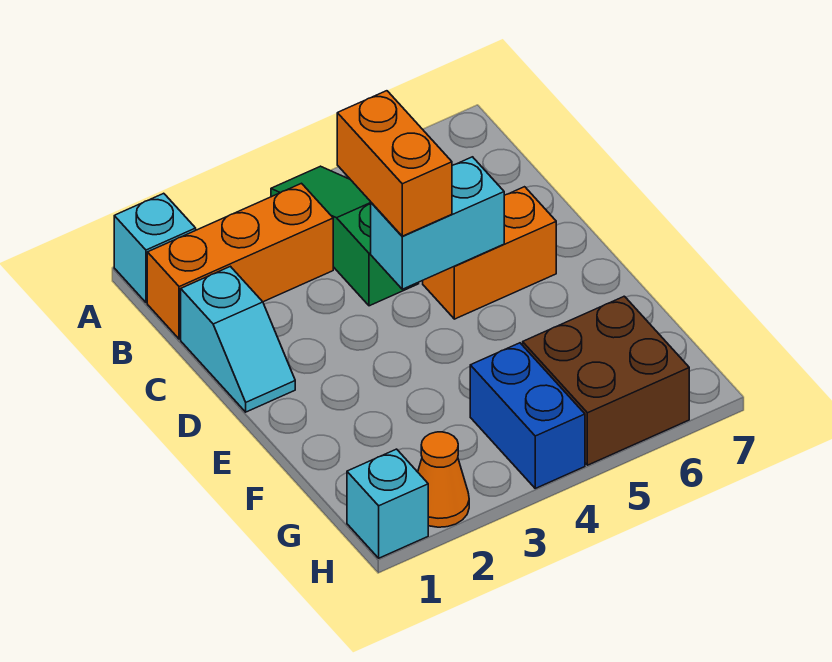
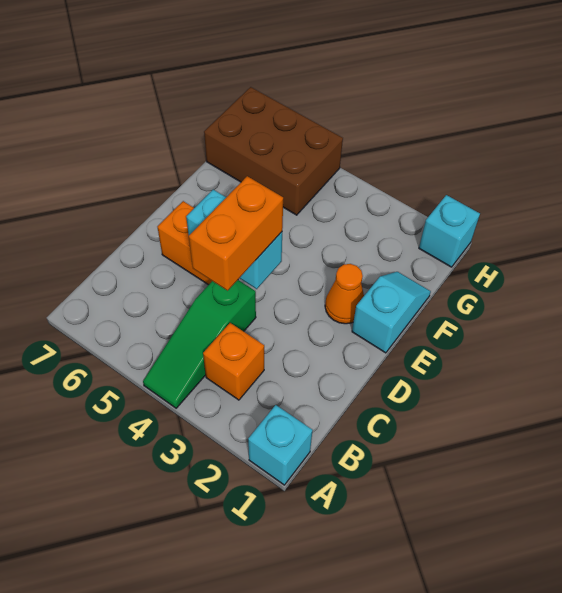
orange 1x3 brick [147,183,333,339] -> orange 1x1 brick [203,323,264,400]
cyan 1x2 slope [181,266,295,412] -> cyan 1x2 slope moved to [352,272,431,353]
blue 1x2 brick [470,343,585,488] -> none
brown 2x2 brick [523,296,689,465] -> brown 2x3 brick [204,87,343,215]
orange 1x1 cone [418,432,469,527] -> orange 1x1 cone moved to [325,264,364,324]

